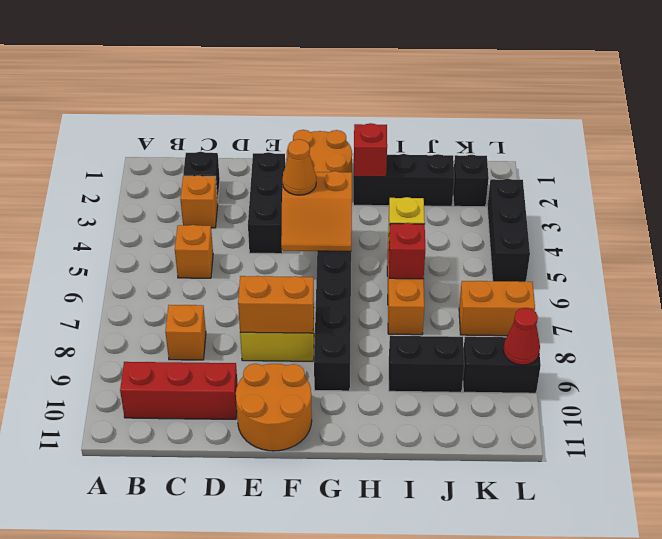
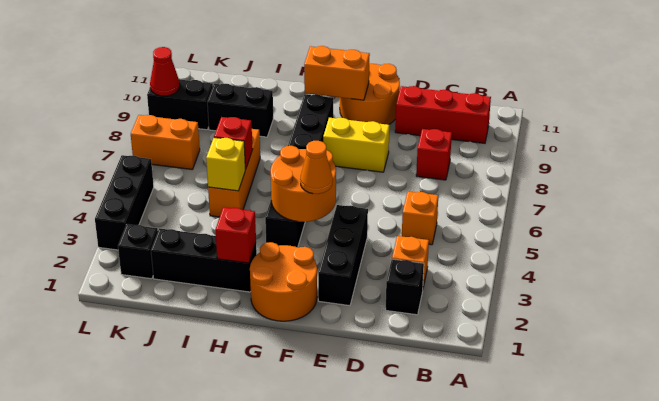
orange 1x1 brick [165,305,206,360] -> red 1x1 brick [416,129,452,180]
orange 1x2 brick [238,276,314,333] -> orange 1x2 brick moved to [304,46,370,100]
orange 2x2 slope [281,171,352,251] -> orange 2x2 round brick [271,146,336,222]

